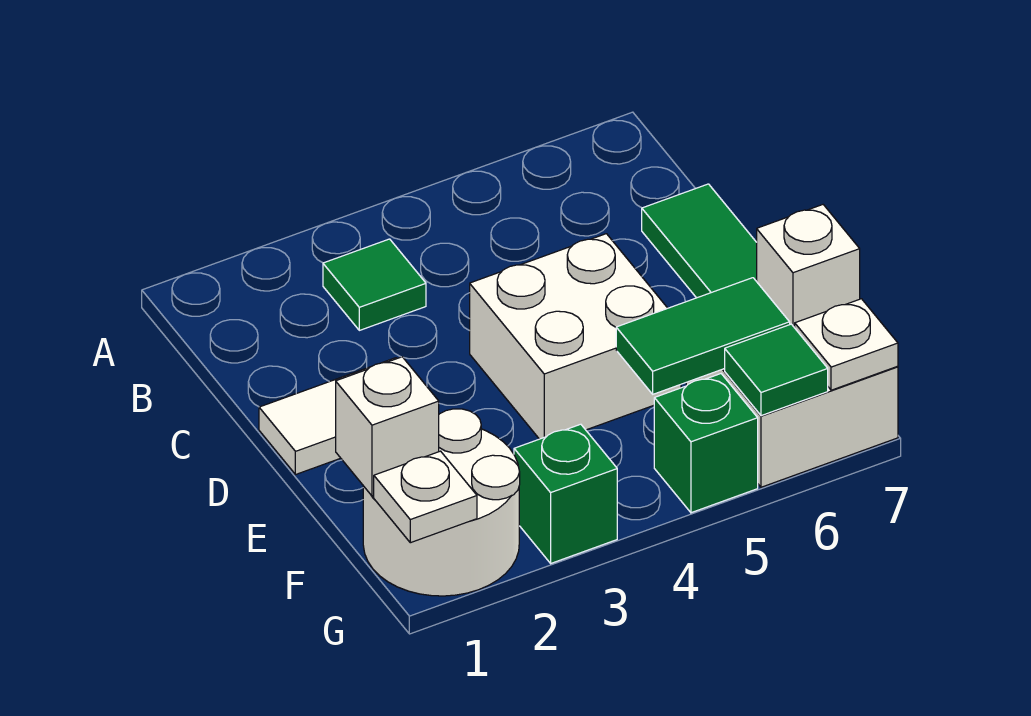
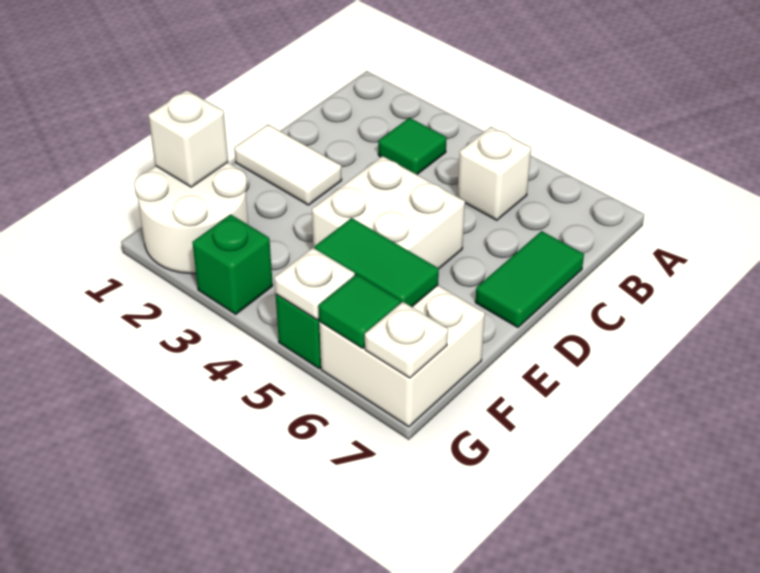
white 1x1 brick [757,205,860,328] -> white 1x1 brick moved to [458,127,531,220]
white 1x1 plate [374,451,477,543] -> white 1x1 plate moved to [274,248,355,320]

